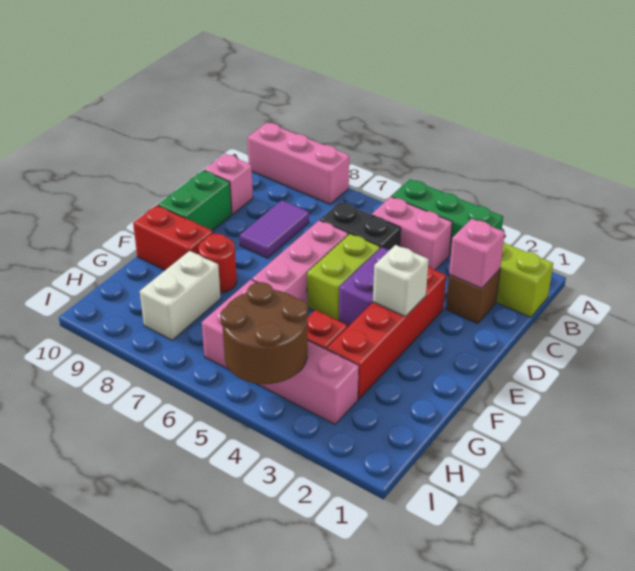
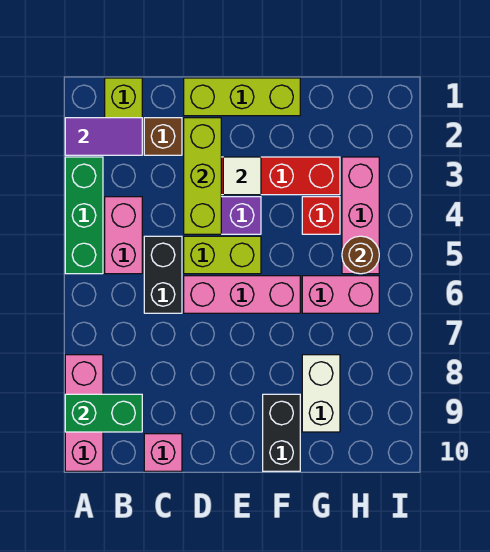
pink 1x1 brick [449,219,505,288] -> none
purple 1x2 tile [240,200,309,258] -> purple 1x2 tile moved to [65,118,142,155]
none -> lime 1x3 brick [184,78,300,116]
none -> lime 1x3 brick [184,118,221,234]
green 1x2 brick [158,170,232,231] -> green 1x2 brick moved to [65,394,142,432]
white 1x1 brick [373,245,429,317] -> white 1x1 tile [223,157,261,195]
red 1x1 round brick [198,234,237,293] -> none
red 1x2 brick [133,205,213,270] -> black 1x2 brick [263,394,300,471]
white 1x2 brick [140,251,221,340] -> white 1x2 brick turned to [302,355,340,432]
brown 2x2 round brick [220,282,308,384] -> brown 1x1 round brick [342,236,379,274]

